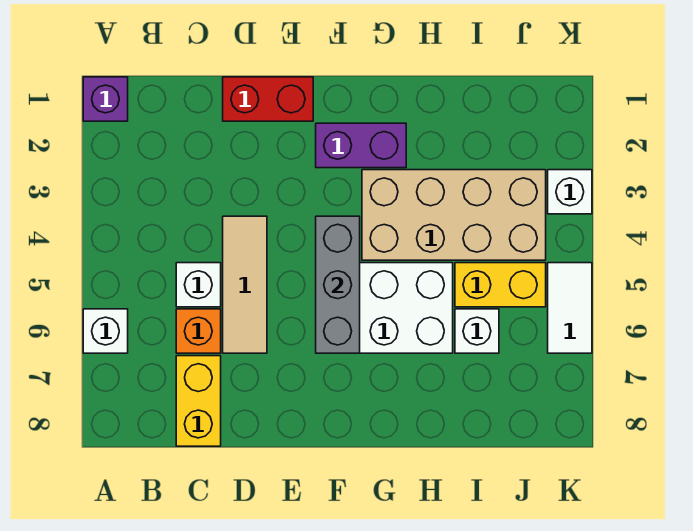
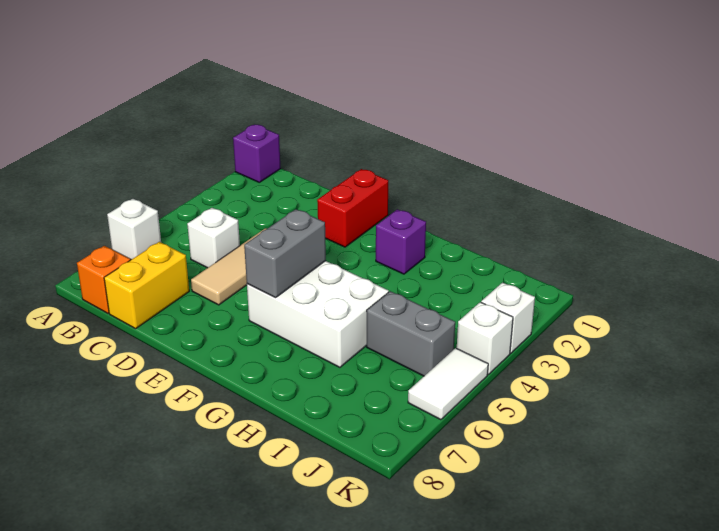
orange 1x1 brick [176,309,221,353] -> orange 1x1 brick moved to [77,246,130,313]
red 1x2 brick [223,77,313,121] -> red 1x2 brick turned to [317,169,388,247]
purple 1x2 brick [316,123,406,168] -> purple 1x1 brick [376,209,426,274]
grey 1x3 brick [316,216,360,353] -> grey 1x2 brick [244,209,326,298]
tan 2x4 brick [362,170,546,260] -> none
yellow 1x2 brick [455,263,546,307] -> grey 1x2 brick [367,291,455,376]
white 1x1 brick [455,309,499,353] -> white 1x1 brick moved to [457,302,513,375]

